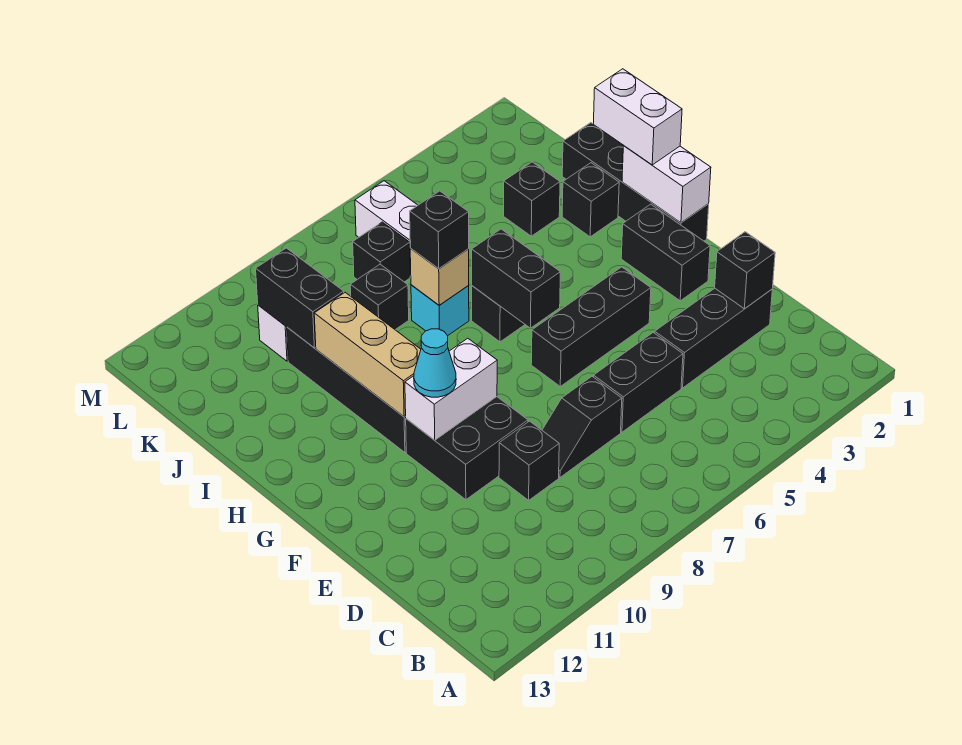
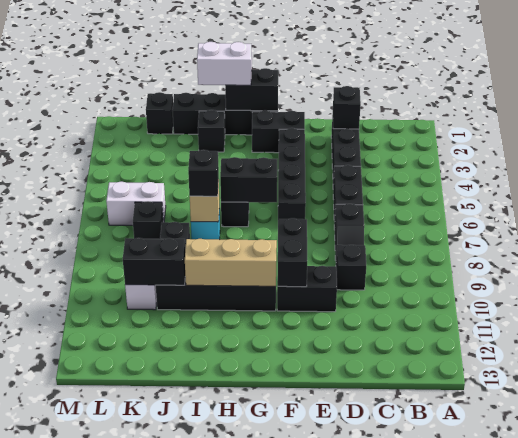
black 2x2 brick [406,397,528,500] -> black 1x2 brick [277,266,337,312]
black 1x3 brick [531,267,651,386] -> black 1x4 brick [278,128,306,219]
white 1x2 brick [405,338,497,440] -> black 1x2 brick [278,218,307,287]
cyan 1x1 cone [414,329,456,397] -> none
white 1x2 brick [622,146,711,223] -> black 1x2 brick [225,68,278,111]
black 1x1 brick [504,162,560,236] -> black 1x1 brick moved to [146,92,173,134]

